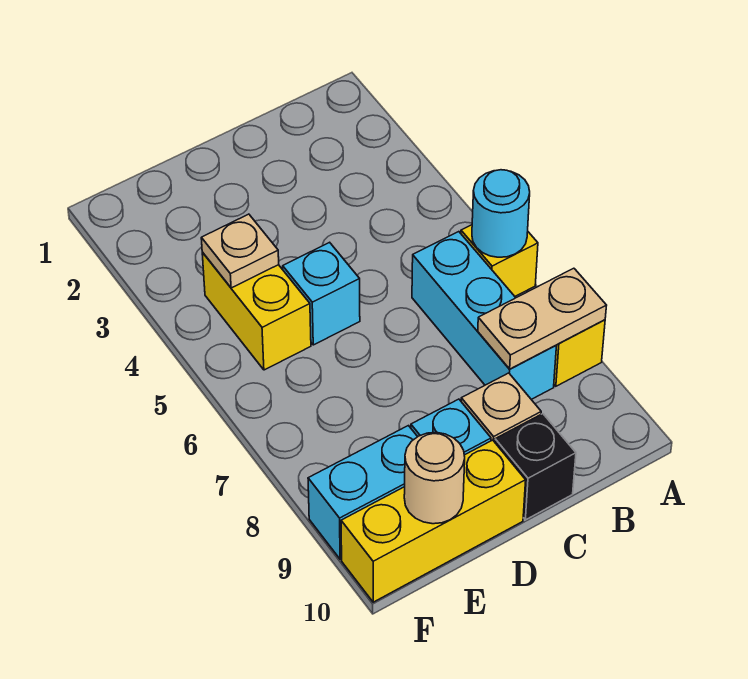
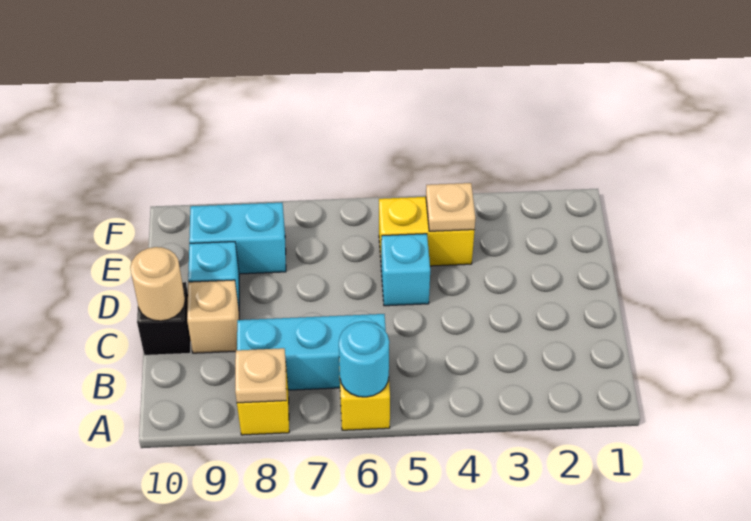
tan 1x2 plate [478,268,607,369] -> tan 1x1 plate [235,348,286,403]
yellow 1x3 brick [341,440,526,602] -> none
cyan 1x2 brick [308,426,417,559] -> cyan 1x2 brick turned to [189,203,286,274]
tan 1x1 round brick [404,433,465,524] -> tan 1x1 round brick moved to [130,247,185,321]

